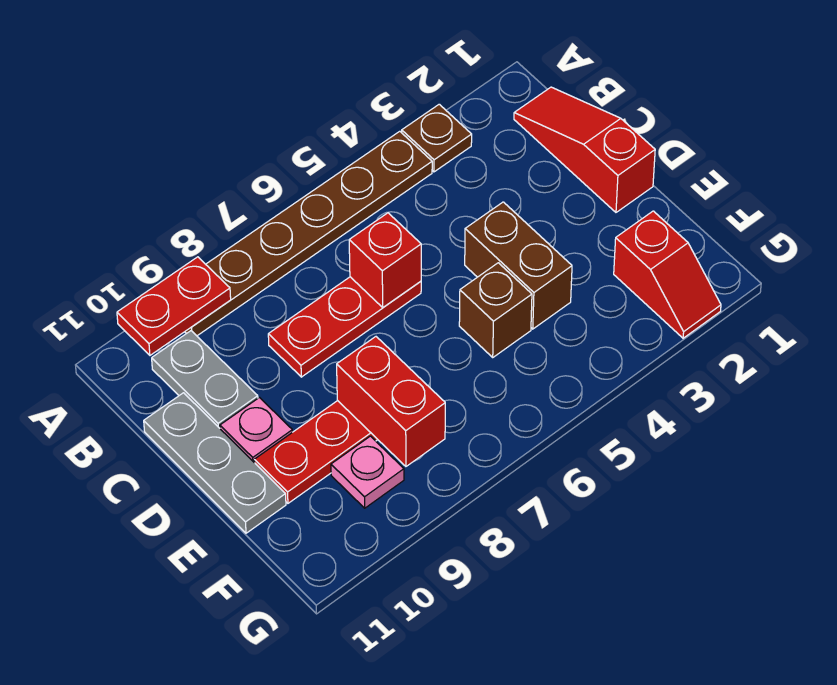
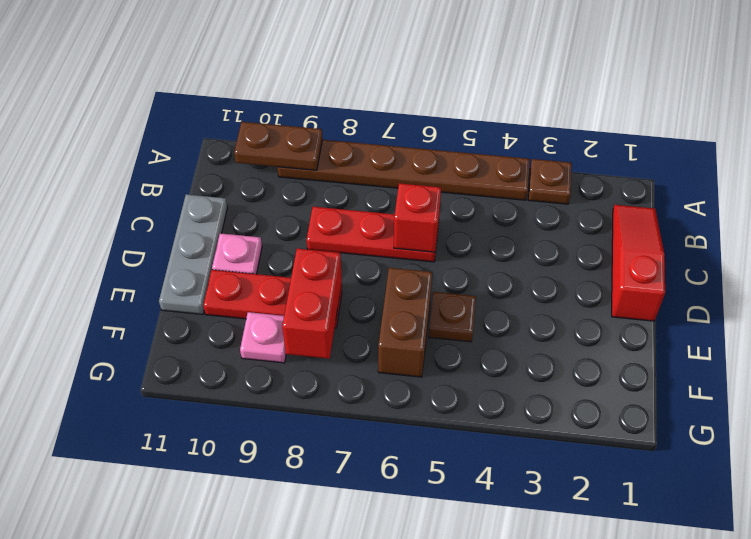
red 1x2 plate [117,257,231,355] -> brown 1x2 plate [234,122,322,170]
grey 1x2 plate [152,331,258,428] -> none
brown 1x2 brick [465,202,572,329] -> brown 1x2 brick moved to [378,268,432,377]
brown 1x1 brick [459,263,532,357] -> brown 1x1 plate [429,292,476,342]
red 1x2 slope [614,211,721,338] -> none

